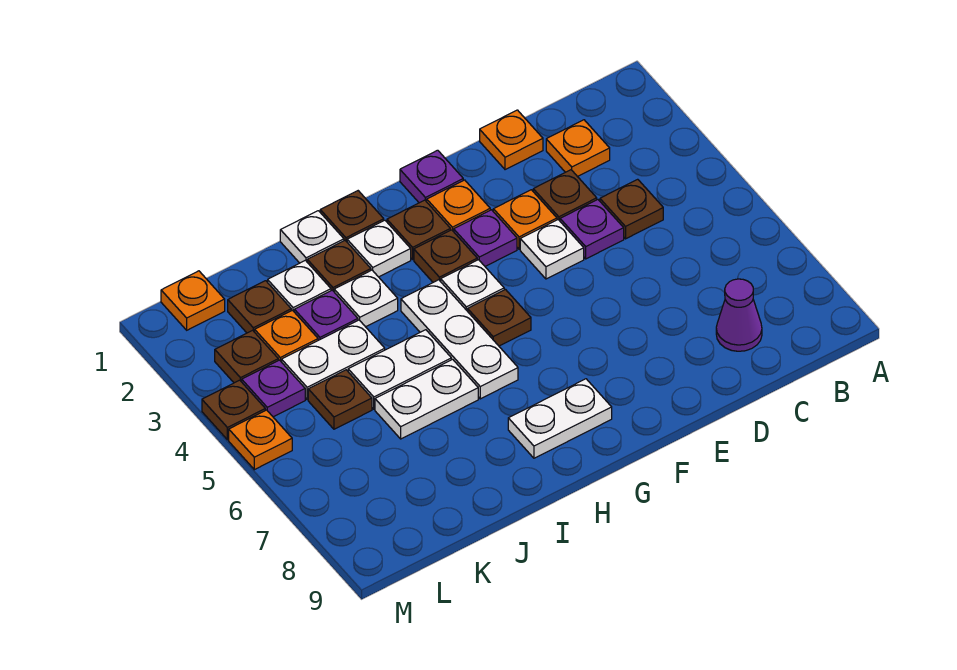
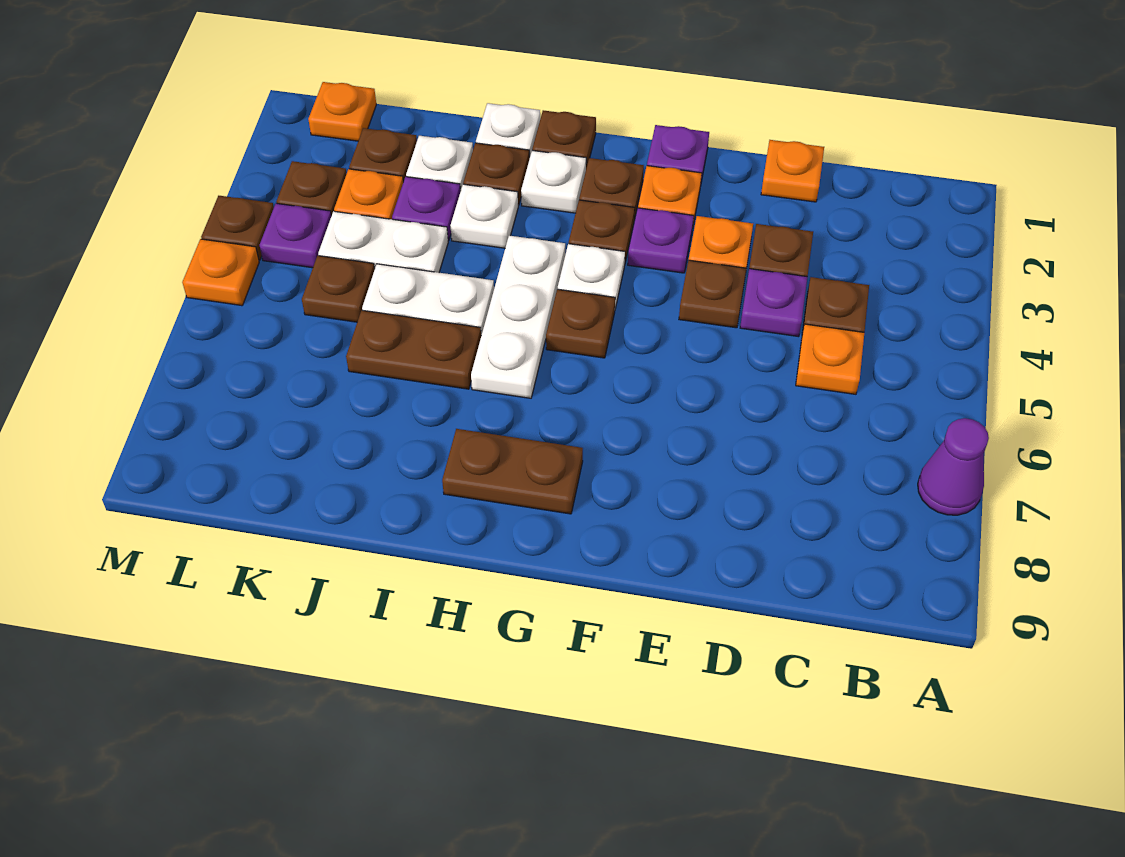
orange 1x1 plate [546,120,610,177] -> orange 1x1 plate moved to [796,324,864,394]
purple 1x1 cone [716,279,762,351] -> purple 1x1 cone moved to [918,418,989,515]
white 1x1 plate [520,220,584,279] -> brown 1x1 plate [679,260,746,328]
white 1x2 plate [508,379,612,458] -> brown 1x2 plate [442,429,583,514]
white 1x2 plate [375,359,478,439] -> brown 1x2 plate [346,310,481,389]

